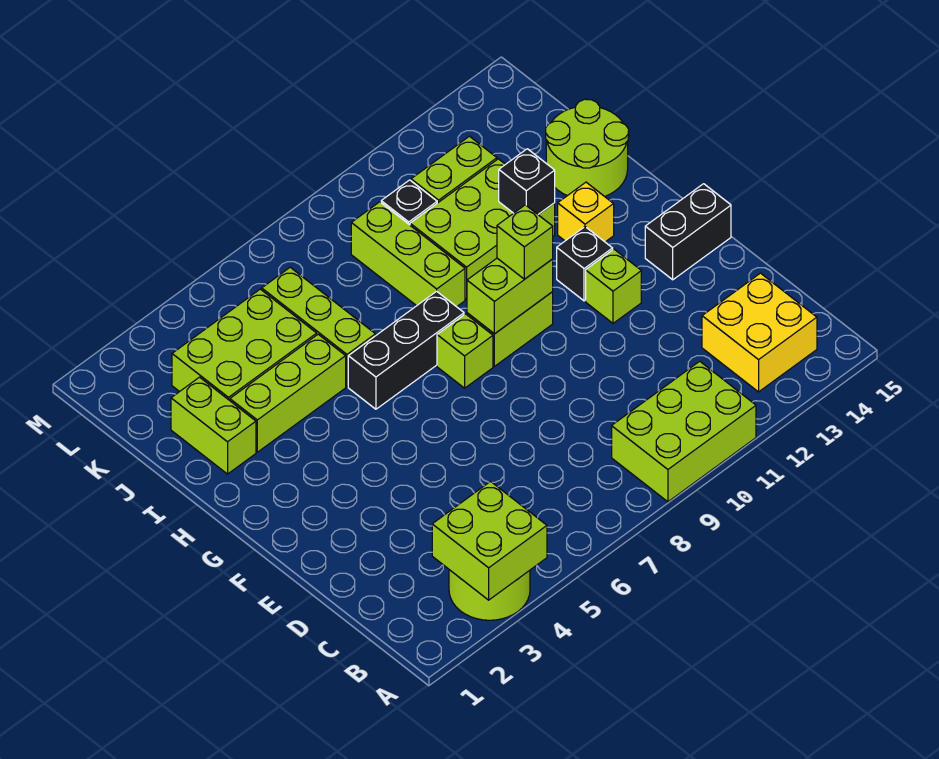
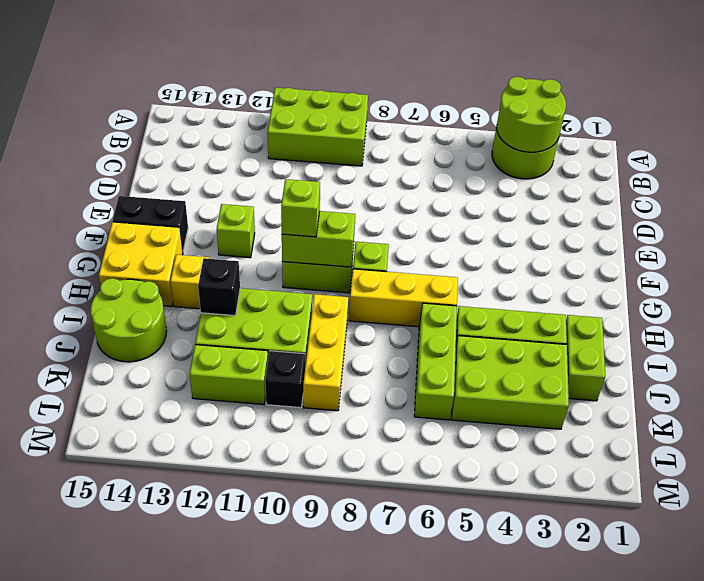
lime 2x2 brick [432,482,547,600] -> lime 2x2 round brick [497,77,566,152]
yellow 2x2 brick [702,273,817,392] -> yellow 2x2 brick moved to [99,222,183,306]
black 1x1 brick [557,227,613,301] -> none
black 1x3 brick [348,291,464,409] -> yellow 1x3 brick [349,269,458,327]
lime 1x3 brick [351,202,465,307] -> yellow 1x3 brick [303,294,348,411]

